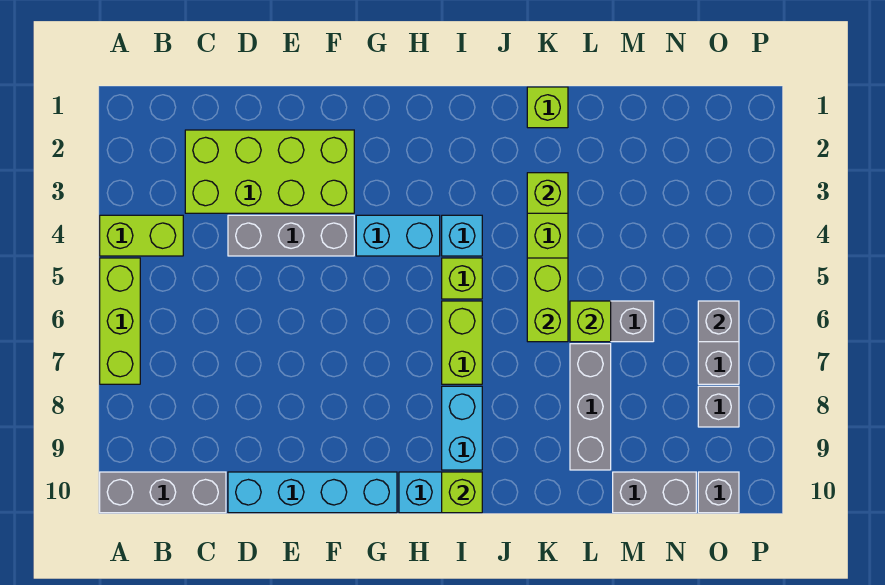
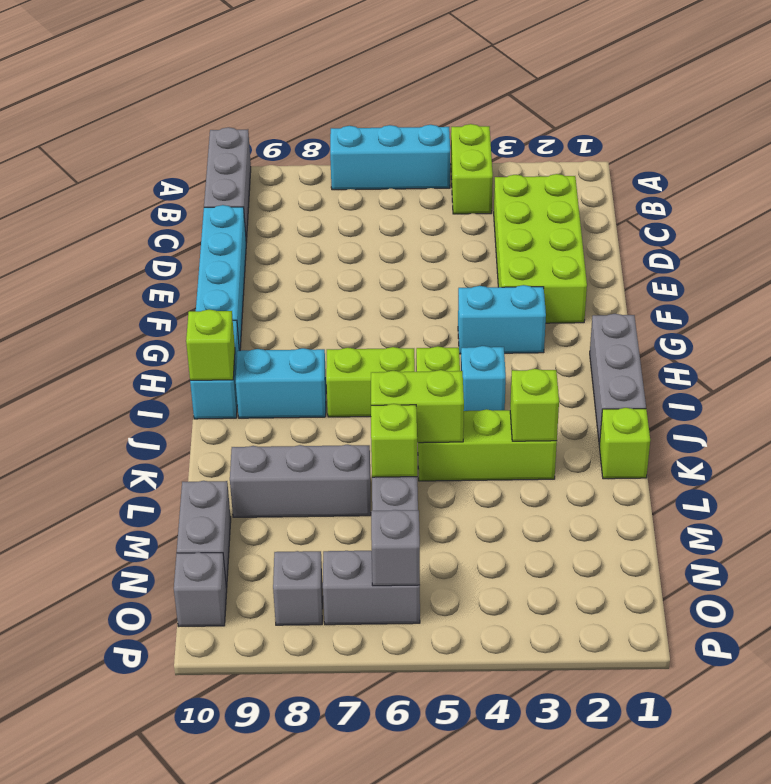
lime 1x3 brick [100,258,140,384] -> cyan 1x3 brick [330,125,450,190]
grey 1x3 brick [228,215,354,256] -> grey 1x3 brick moved to [590,314,646,445]
cyan 1x2 brick [356,215,440,256] -> cyan 1x2 brick turned to [458,285,546,354]

